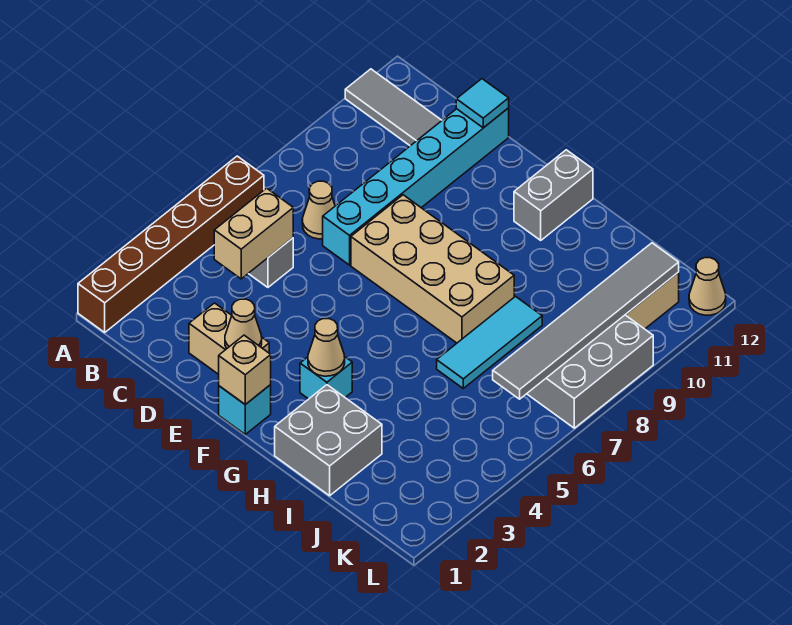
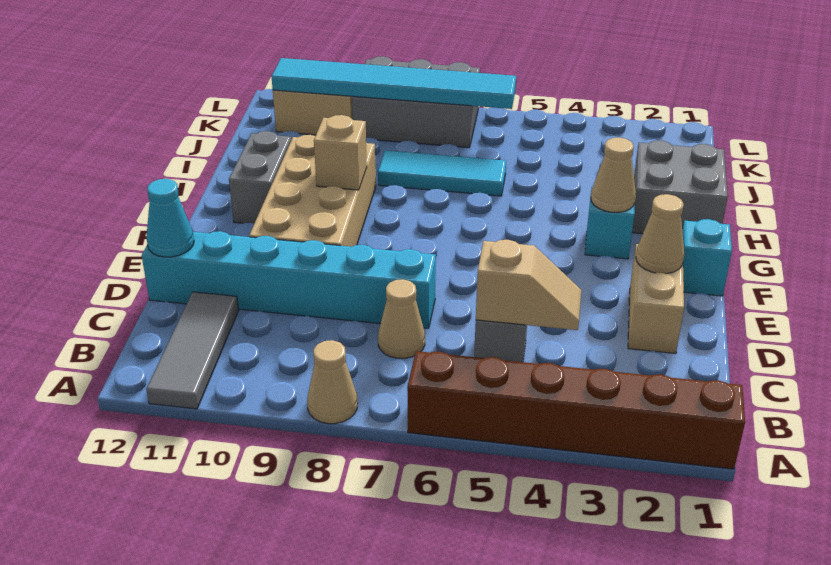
tan 1x2 brick [214,188,293,279] -> tan 1x2 slope [476,240,581,330]
cyan 1x1 tile [456,79,509,128] -> cyan 1x1 cone [146,179,194,257]
tan 2x4 brick [351,195,514,343] -> tan 2x4 brick moved to [249,135,376,247]
tan 1x1 brick [219,335,271,405] -> tan 1x1 brick moved to [314,115,367,190]
grey 1x2 brick [514,150,593,240] -> grey 1x2 brick turned to [229,131,291,224]
grey 1x6 tile [493,243,679,399] -> cyan 1x6 tile [272,58,516,109]
tan 1x1 cone [689,258,726,315] -> tan 1x1 cone moved to [307,340,358,424]

